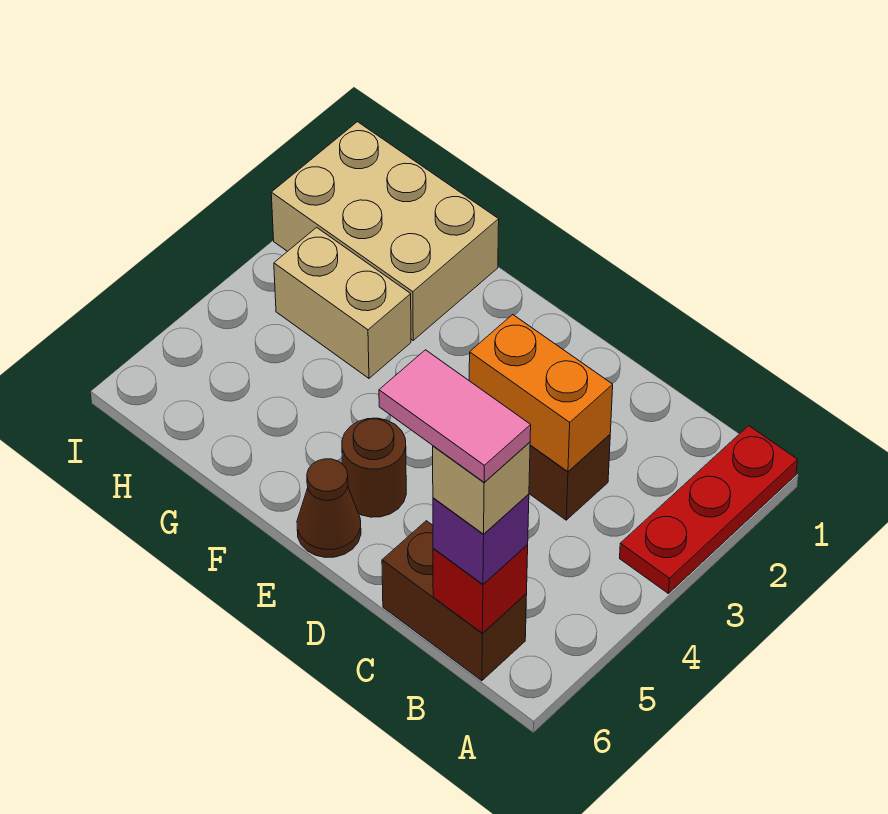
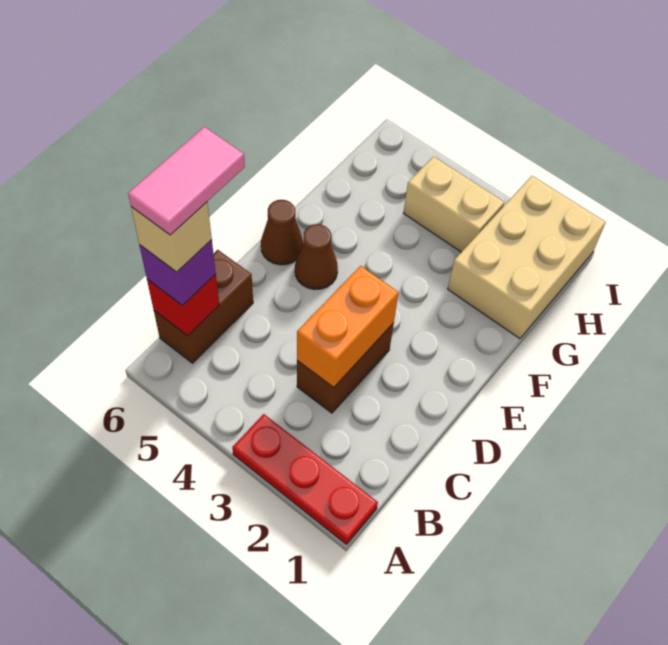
brown 1x1 round brick [342,418,406,517] -> brown 1x1 cone [295,224,338,289]
tan 1x2 brick [274,227,411,378] -> tan 1x2 brick turned to [404,156,504,252]

